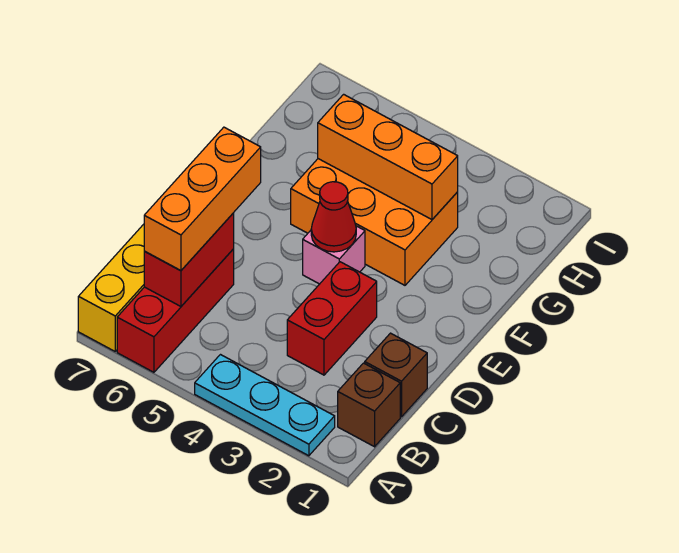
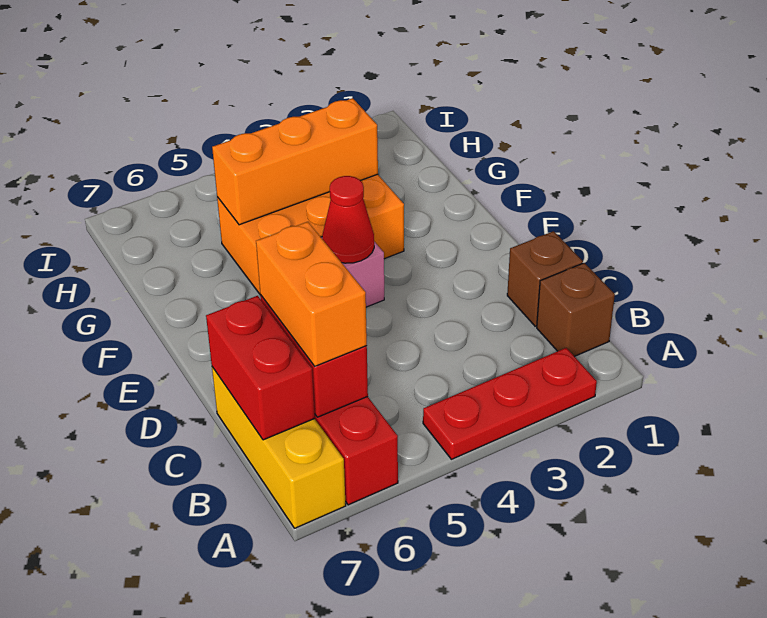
cyan 1x3 plate [195,355,335,456] -> red 1x3 plate [423,348,597,459]
orange 1x3 brick [144,127,261,271] -> orange 1x2 brick [256,222,367,366]
red 1x2 brick [287,262,377,375] -> red 1x2 brick moved to [206,296,315,440]

